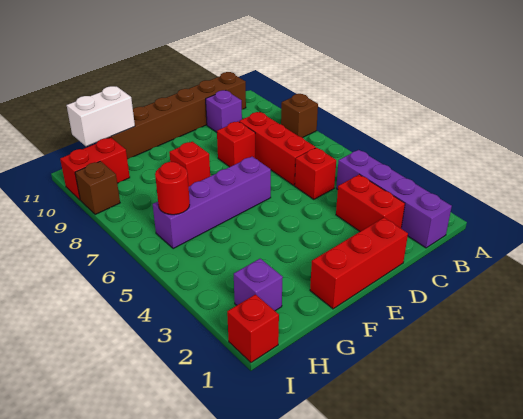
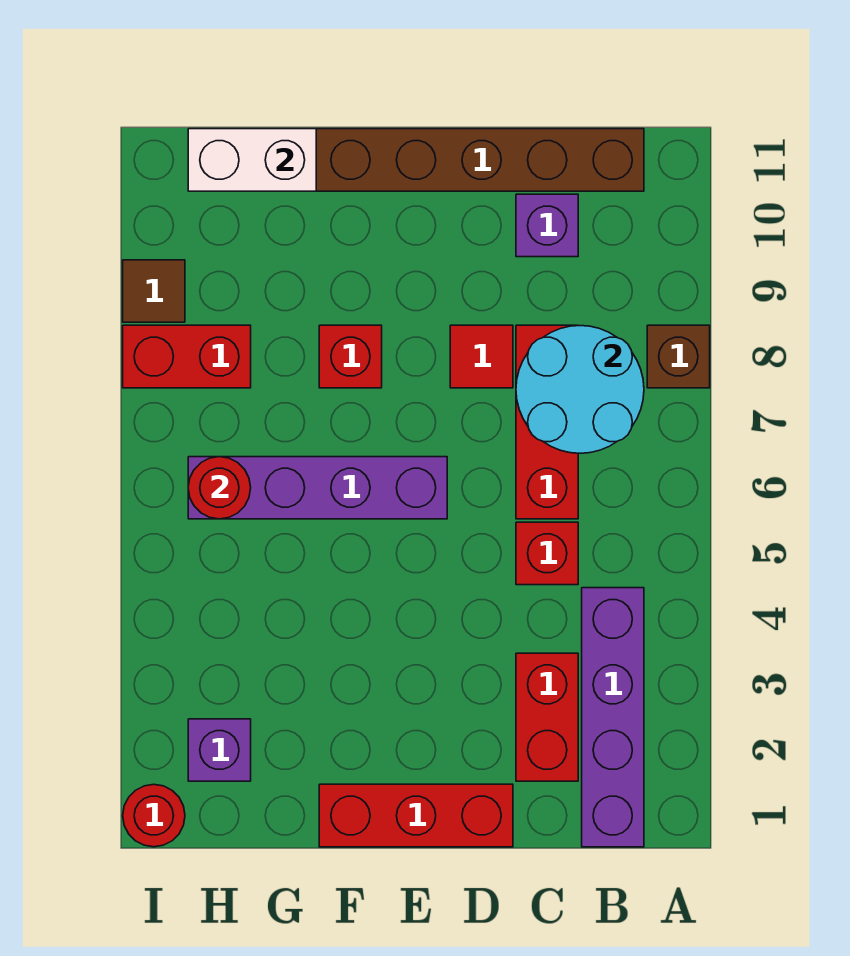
none -> cyan 2x2 round brick [516,326,644,453]
red 1x1 brick [217,121,255,167] -> red 1x1 tile [450,325,513,388]
red 1x2 brick [60,138,130,200] -> red 1x2 brick moved to [123,325,251,388]
red 1x1 brick [227,294,279,363] -> red 1x1 round brick [123,784,185,847]
brown 1x1 brick [75,161,120,215] -> brown 1x1 tile [123,260,185,322]

